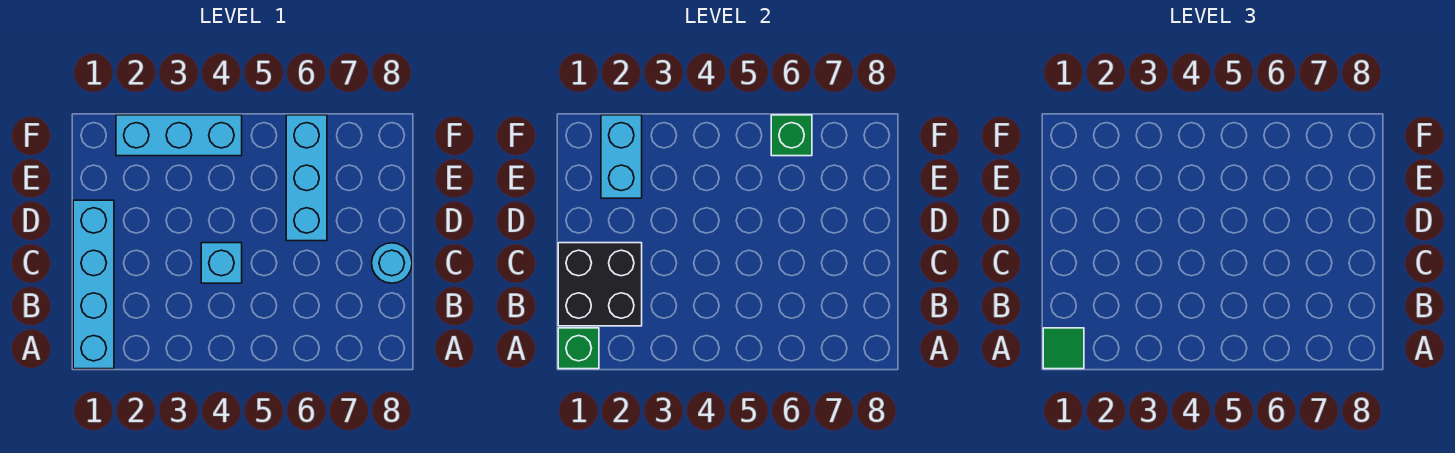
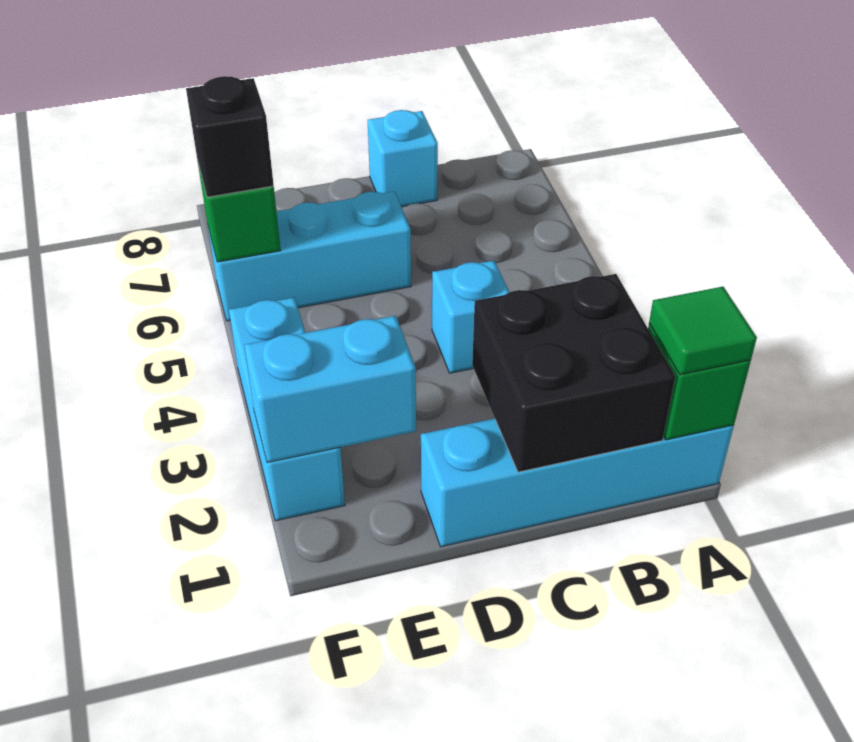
cyan 1x1 round brick [372,243,412,283] -> cyan 1x1 brick [368,110,438,207]
none -> black 1x1 brick [186,76,274,197]

